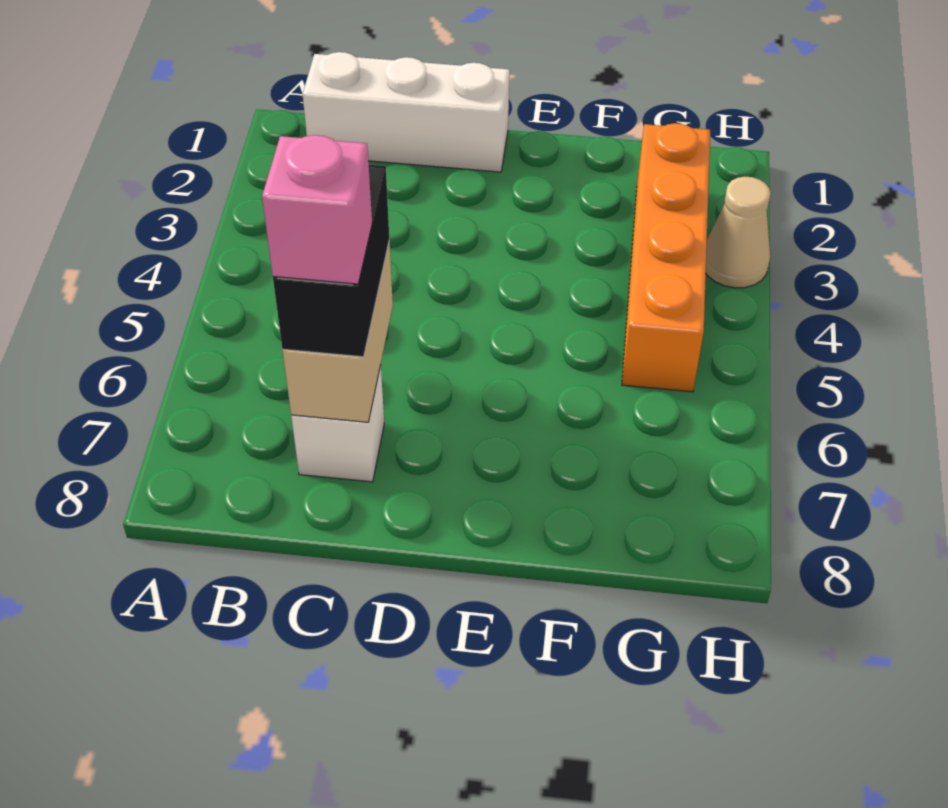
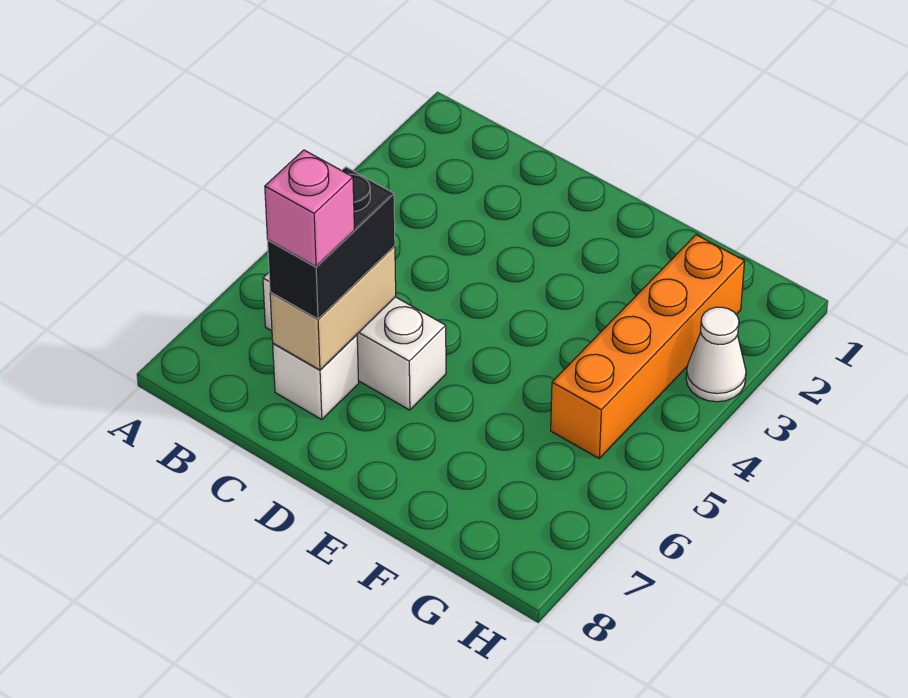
white 1x3 brick [303,52,510,172] -> white 1x3 brick moved to [263,273,446,410]
tan 1x1 cone [706,177,771,288] -> white 1x1 cone [686,307,746,402]

